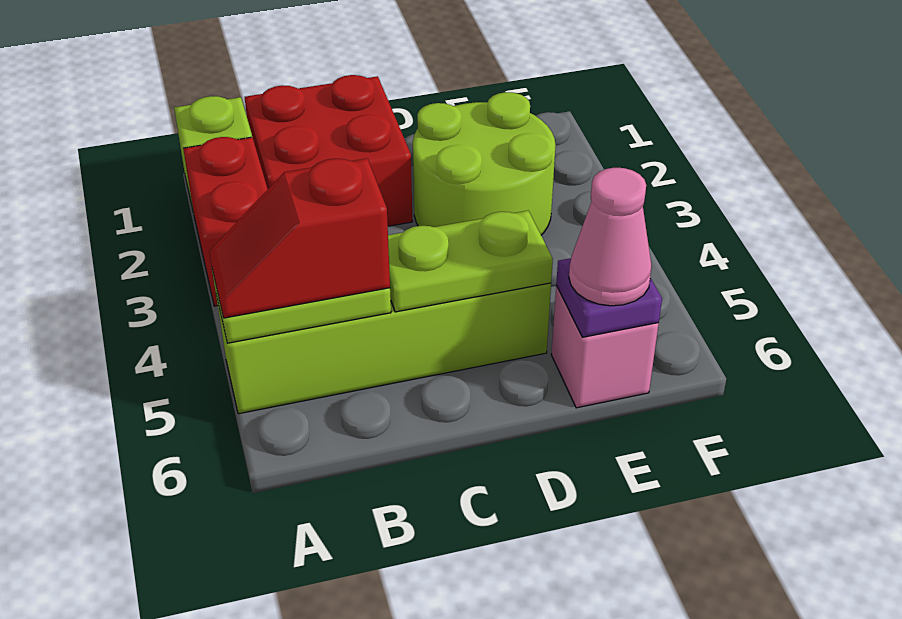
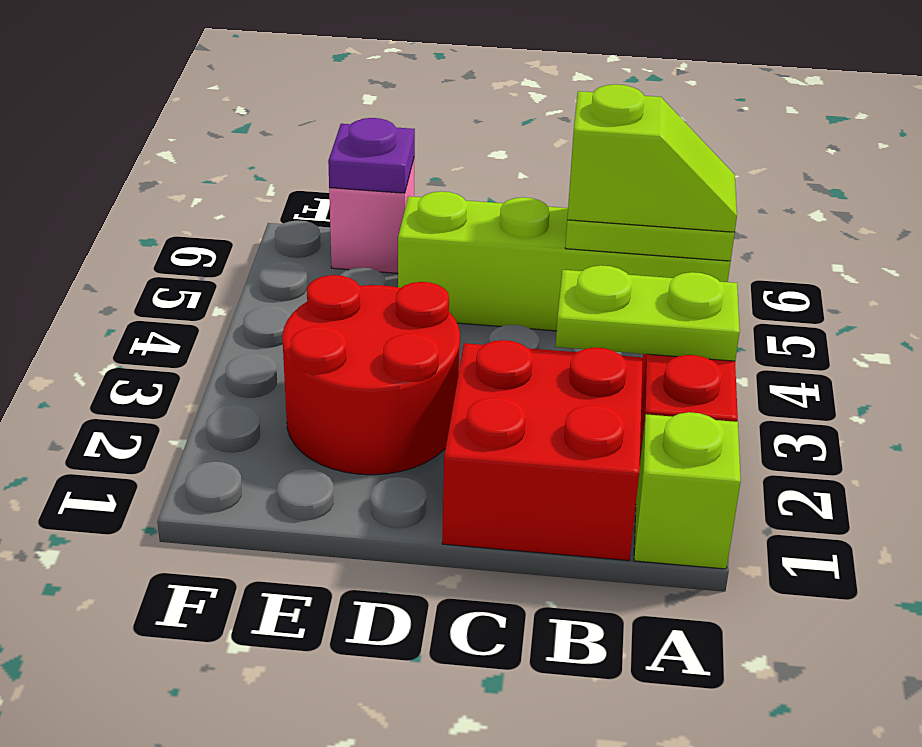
red 1x2 slope [209,158,390,318] -> lime 1x2 slope [567,84,737,232]
lime 1x2 plate [388,211,553,312] -> lime 1x2 plate moved to [556,265,740,361]
lime 2x2 round brick [413,92,556,235] -> red 2x2 round brick [282,275,460,475]
pink 1x1 cone [569,168,652,306] -> none

